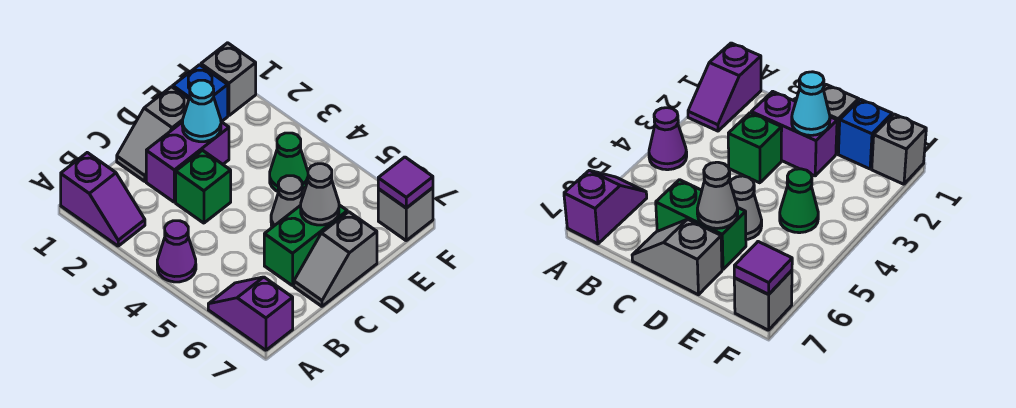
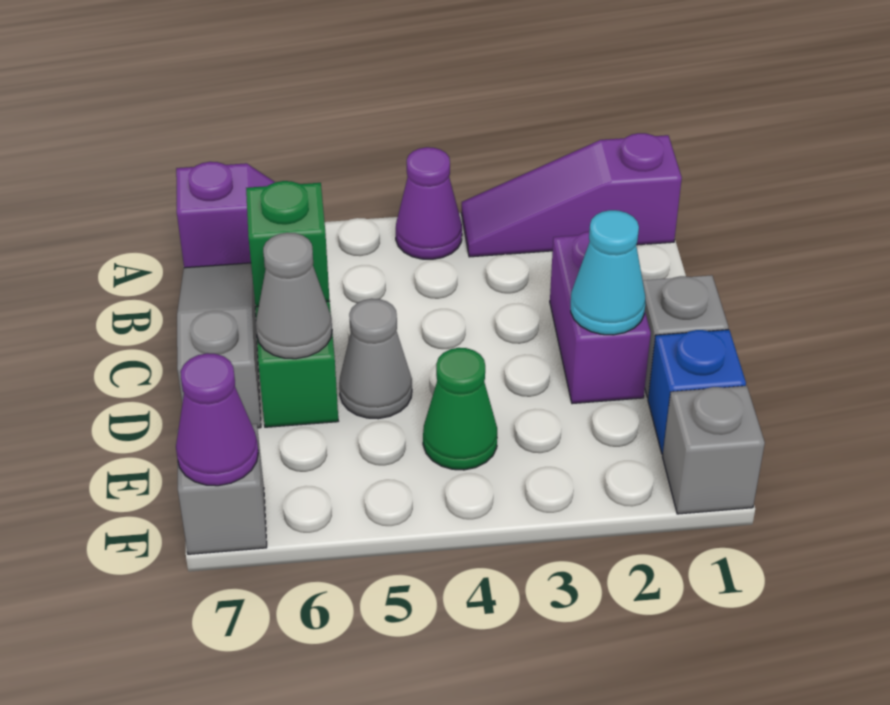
purple 1x2 slope [61,153,145,246] -> purple 1x3 slope [461,133,682,257]
green 1x1 brick [176,150,231,223] -> green 1x1 brick moved to [246,181,330,307]
grey 1x2 slope [294,212,377,306] -> grey 1x3 slope [177,263,261,428]
purple 1x1 tile [378,157,433,208] -> purple 1x1 cone [176,353,258,486]

